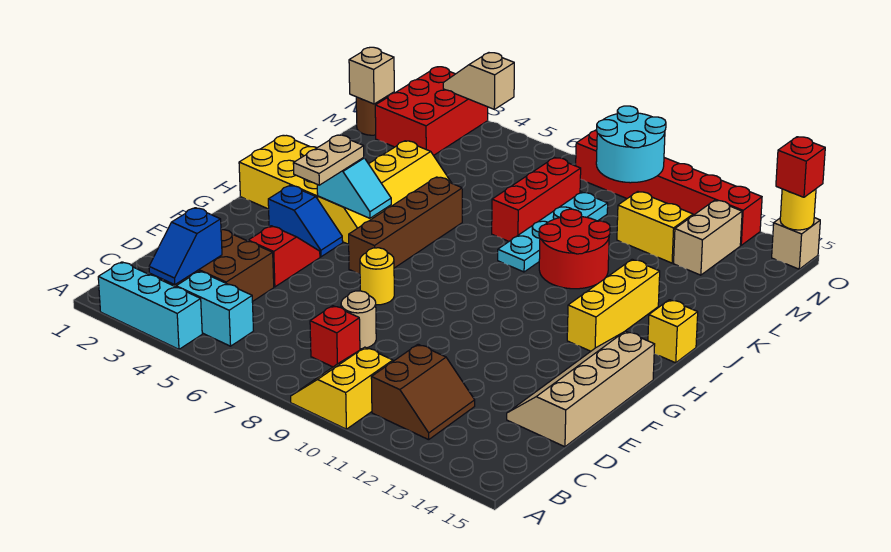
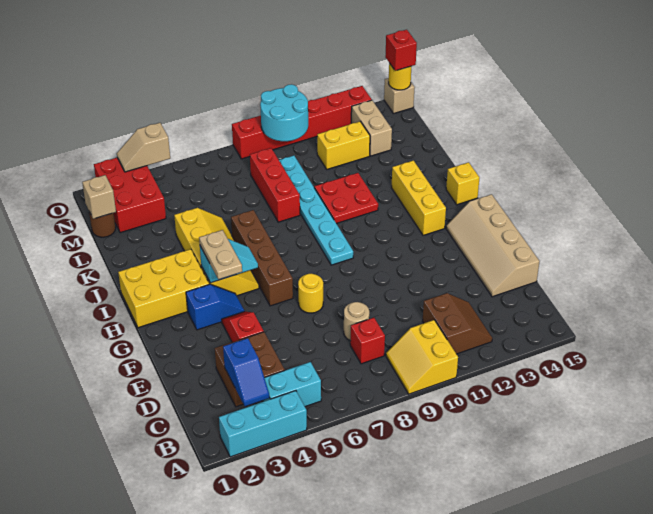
cyan 1x4 plate [498,192,608,272] -> cyan 1x6 plate [279,156,353,265]
red 2x2 round brick [539,209,610,289] -> red 2x2 plate [314,173,378,224]

